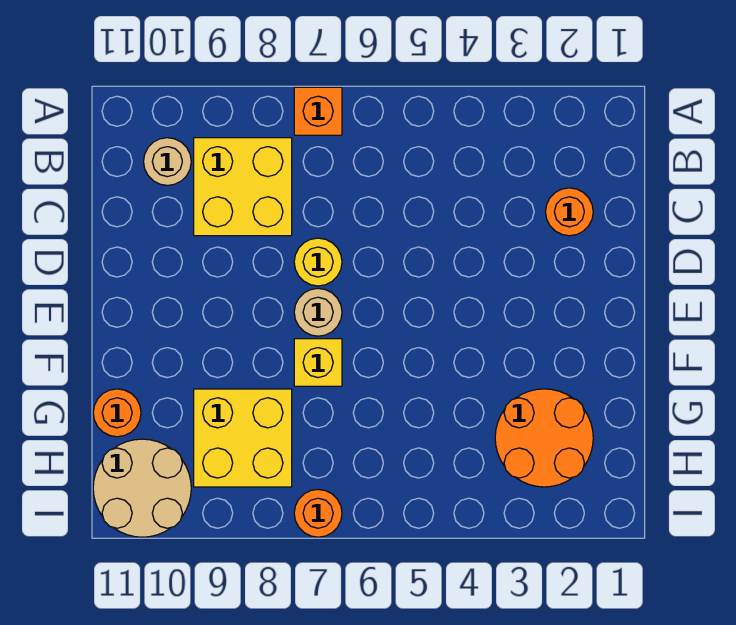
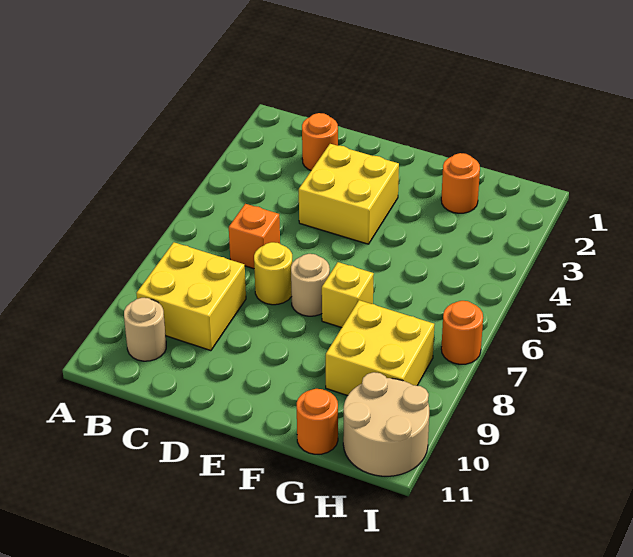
orange 1x1 brick [294,87,342,135] -> orange 1x1 brick moved to [229,204,280,269]
none -> yellow 2x2 brick [299,144,399,244]
orange 2x2 round brick [495,389,593,487] -> orange 1x1 round brick [441,153,480,213]

